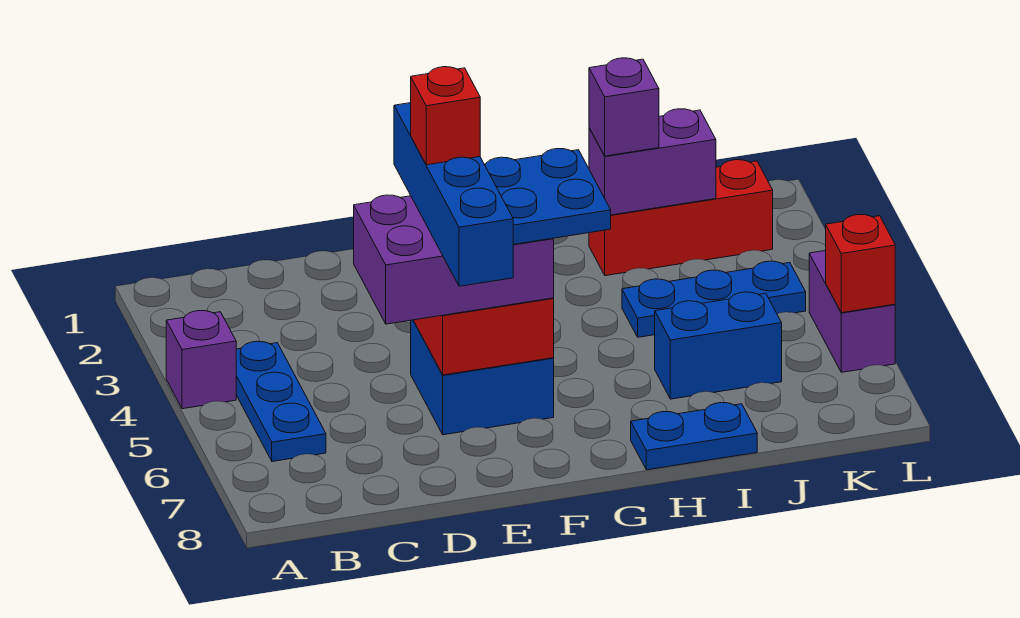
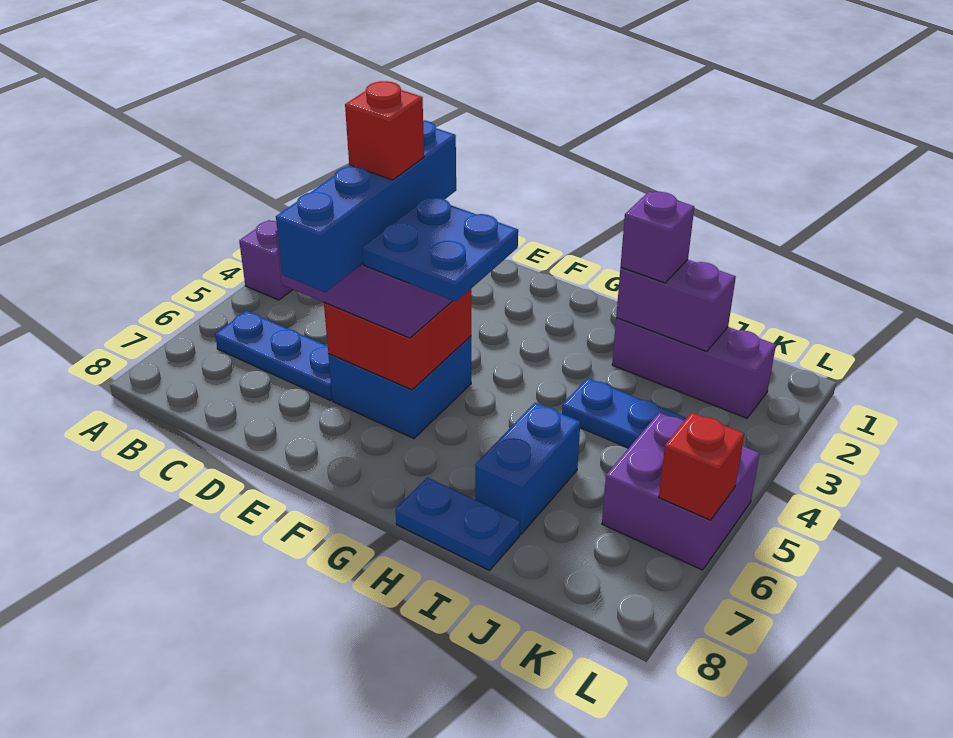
blue 1x3 plate [236,341,326,461] -> blue 1x3 plate turned to [215,311,332,400]
red 1x3 brick [589,160,773,276] -> purple 1x3 brick [612,318,776,418]
blue 1x2 brick [655,292,782,399] -> blue 1x2 brick turned to [475,403,580,535]
purple 1x2 brick [809,251,895,372] -> purple 2x2 brick [602,412,760,570]

